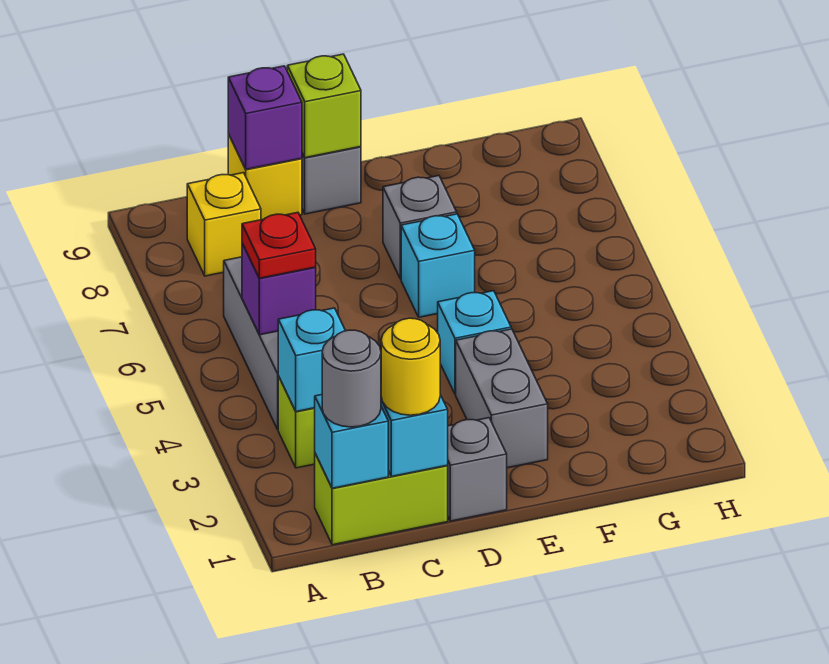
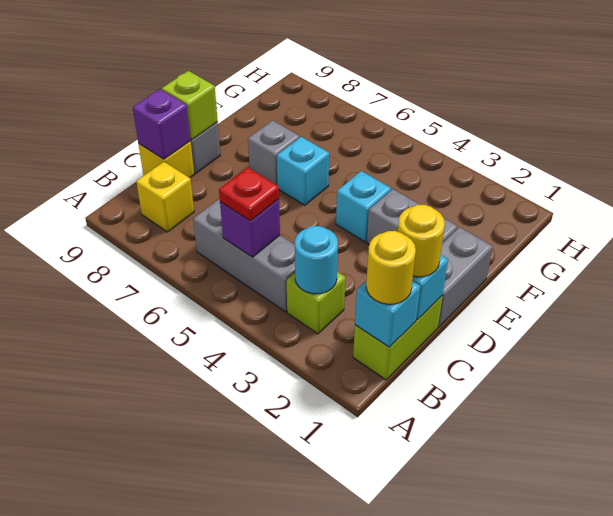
grey 1x1 round brick [322,330,381,427] -> yellow 1x1 round brick [366,231,416,304]
cyan 1x1 brick [278,308,345,411] -> cyan 1x1 round brick [295,226,338,294]
grey 1x1 brick [447,418,507,521] -> grey 1x2 brick [438,227,493,327]

